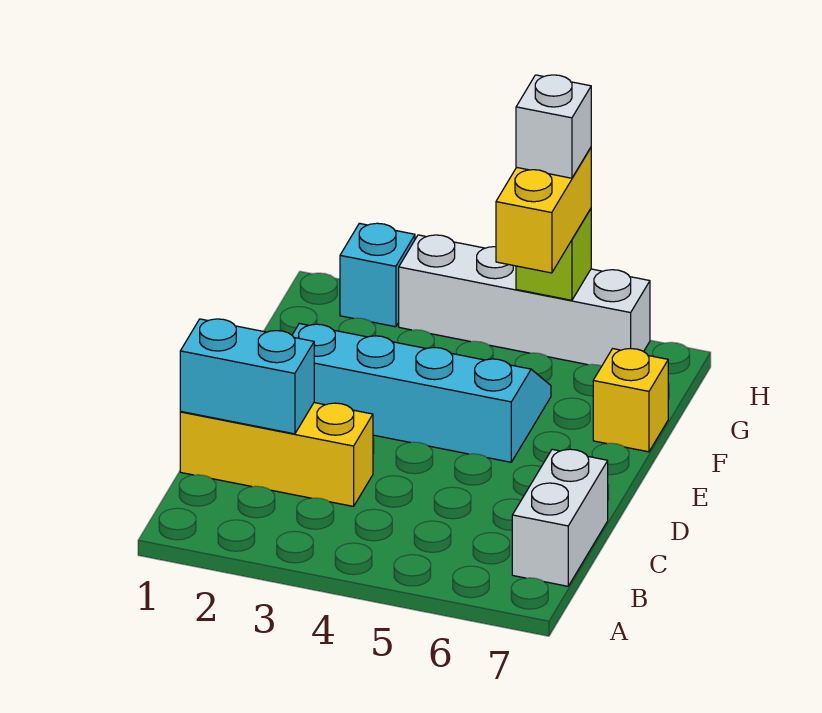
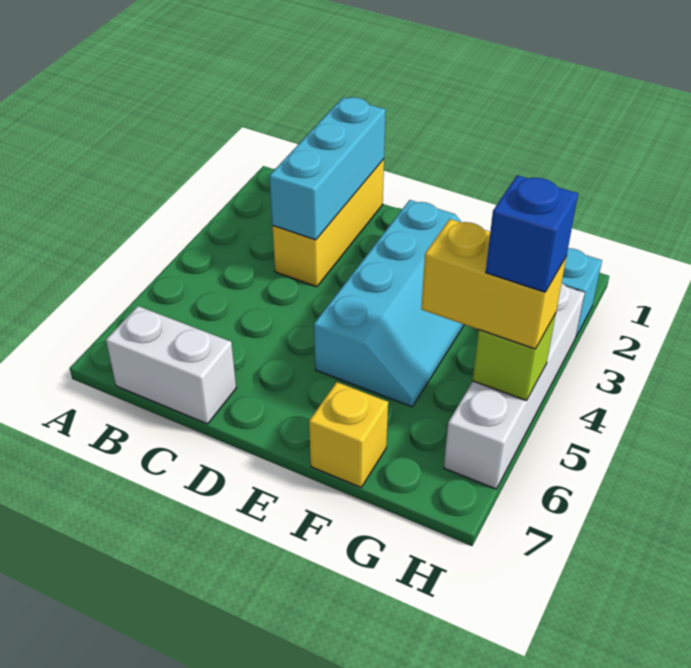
cyan 1x2 brick [180,319,314,434] -> cyan 1x3 brick [269,97,386,240]
white 1x1 brick [516,75,591,178] -> blue 1x1 brick [486,175,578,292]

